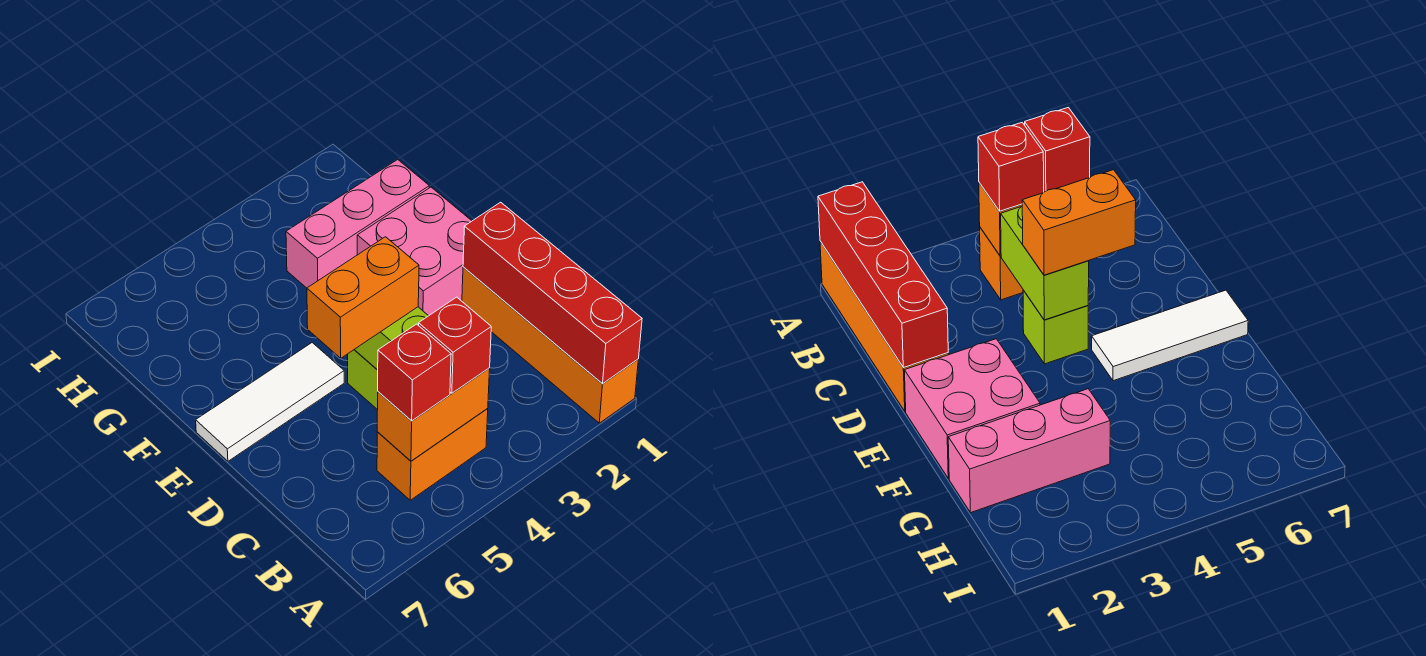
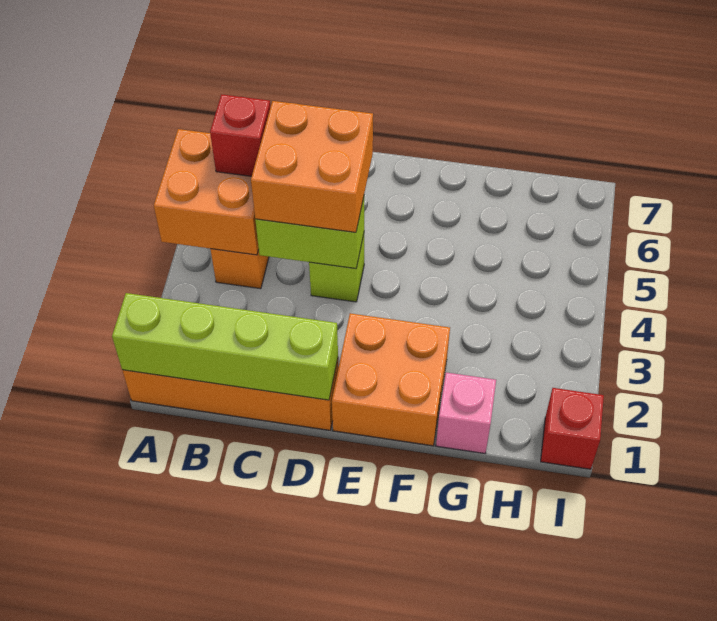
red 1x4 brick [463,202,642,384] -> lime 1x4 brick [112,293,338,400]
orange 1x2 brick [377,368,490,461] -> orange 2x2 brick [154,129,259,255]
red 1x1 brick [418,297,491,393] -> red 1x1 brick moved to [541,388,604,469]
orange 1x2 brick [307,237,419,358] -> orange 2x2 brick [251,101,373,232]
pink 2x2 brick [357,187,471,316] -> orange 2x2 brick [332,313,450,446]
white 1x3 tile [196,343,344,461] -> none
pink 1x3 brick [286,160,429,288] -> pink 1x1 brick [436,372,496,453]

